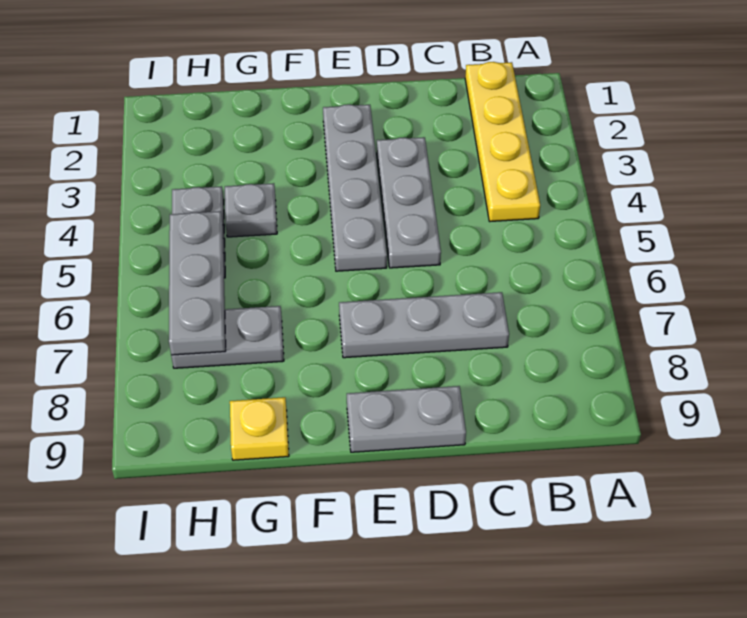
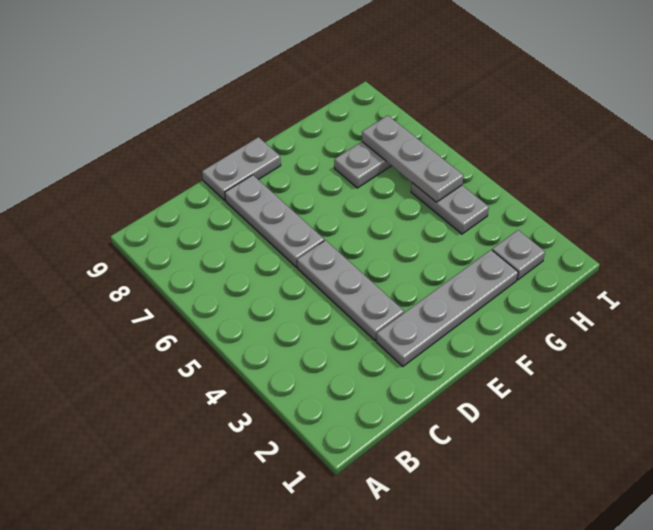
yellow 1x4 plate [465,62,540,221] -> none
grey 1x3 plate [339,292,509,358] -> grey 1x3 plate turned to [225,175,324,267]
grey 1x4 plate [323,104,387,271] -> grey 1x4 plate turned to [376,250,518,367]
grey 1x1 plate [225,183,277,237] -> grey 1x1 plate moved to [492,230,545,280]
yellow 1x1 plate [230,397,289,460] -> none

